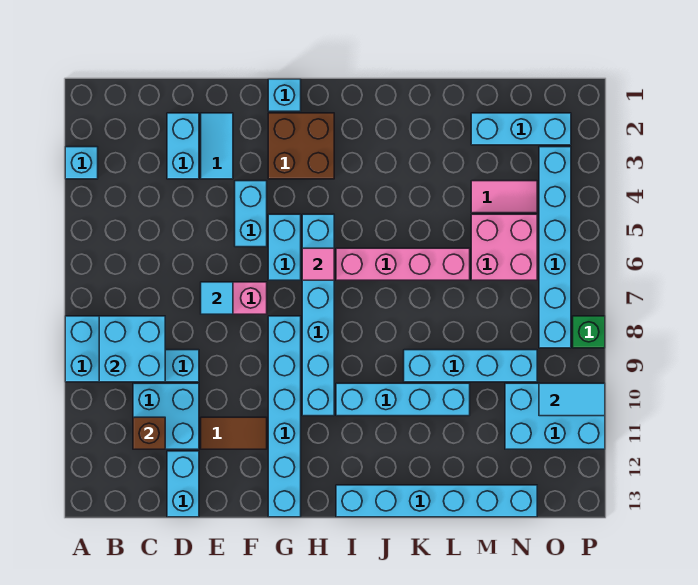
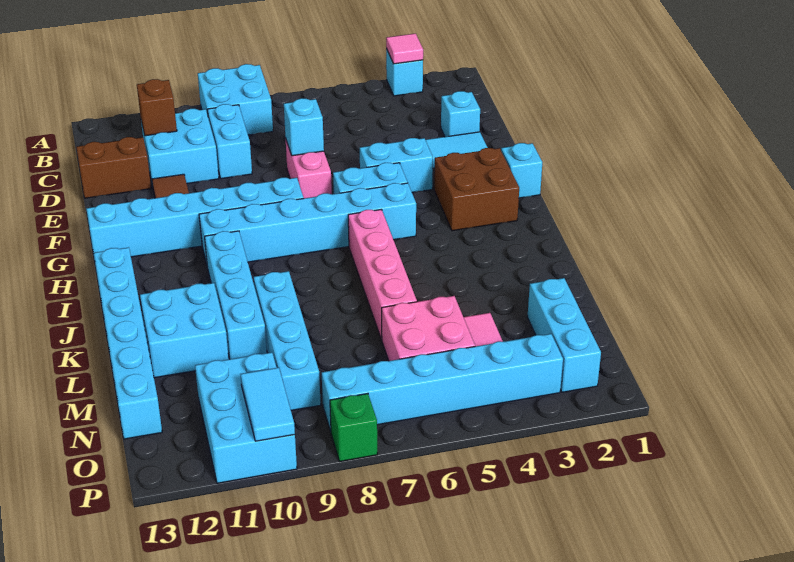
cyan 2x2 brick [99,316,165,382] -> cyan 2x2 brick moved to [140,283,229,378]
cyan 1x2 brick [167,113,199,179] -> cyan 1x1 brick [441,91,480,137]
cyan 1x2 brick [167,451,199,517] -> brown 1x2 brick [76,137,151,198]
cyan 1x1 tile [201,282,233,314] -> cyan 1x1 brick [284,98,324,156]
pink 1x1 tile [302,248,334,280] -> pink 1x1 tile moved to [386,34,423,64]

